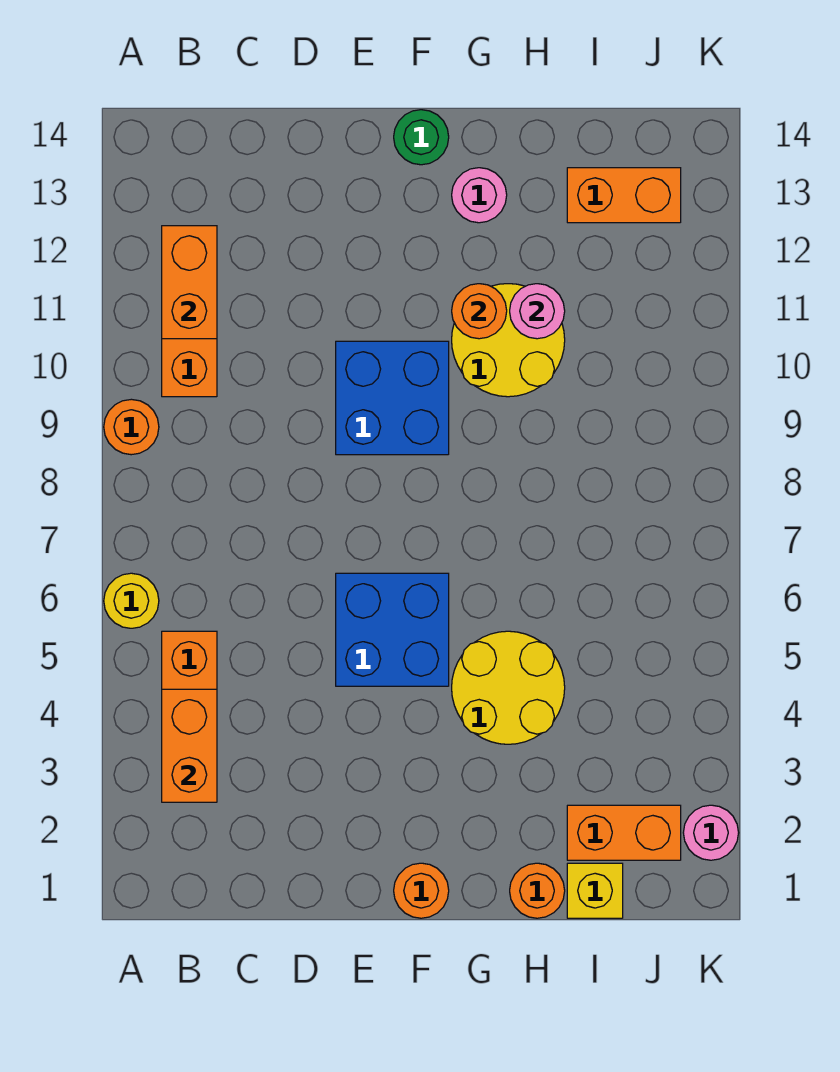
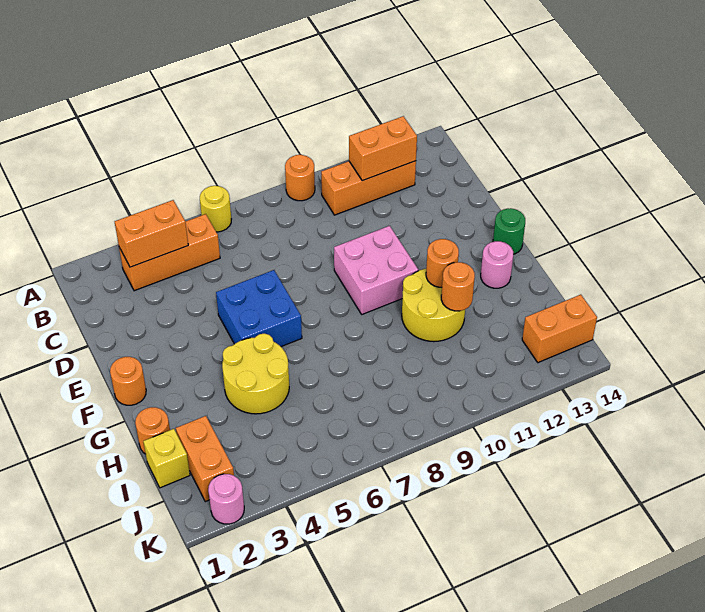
blue 2x2 brick [336,341,449,455] -> pink 2x2 brick [334,226,418,314]
pink 1x1 round brick [510,284,565,339] -> orange 1x1 round brick [441,262,475,311]
orange 1x2 brick [567,168,681,223] -> orange 1x2 brick turned to [522,295,597,363]

